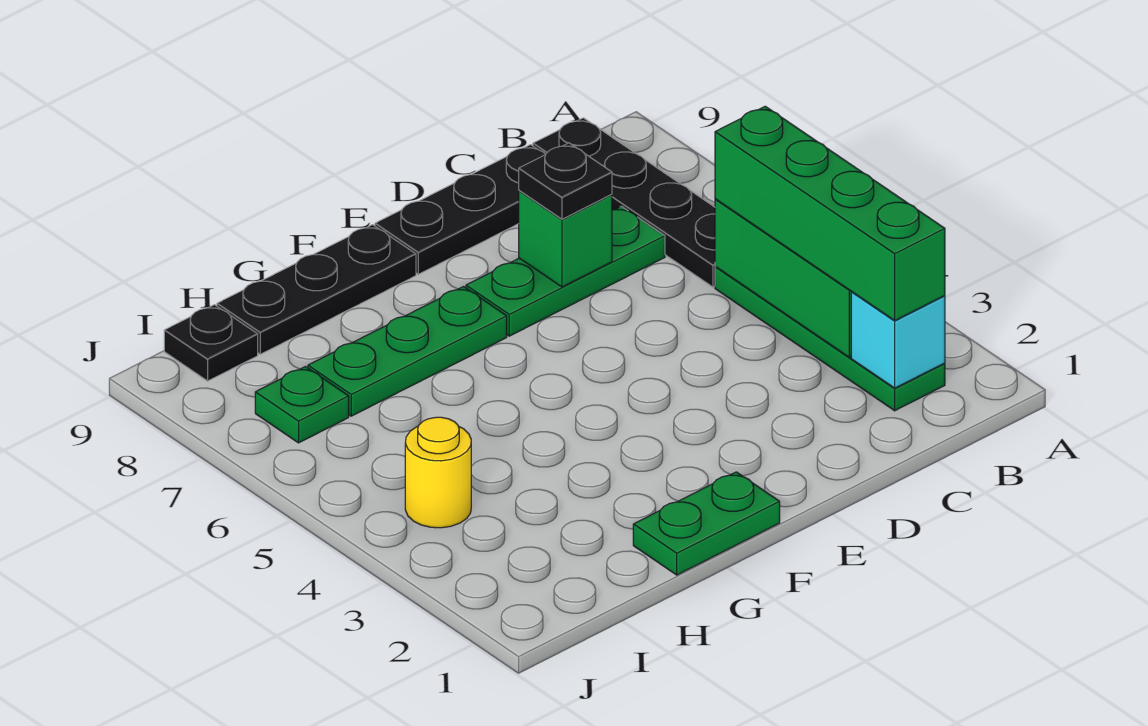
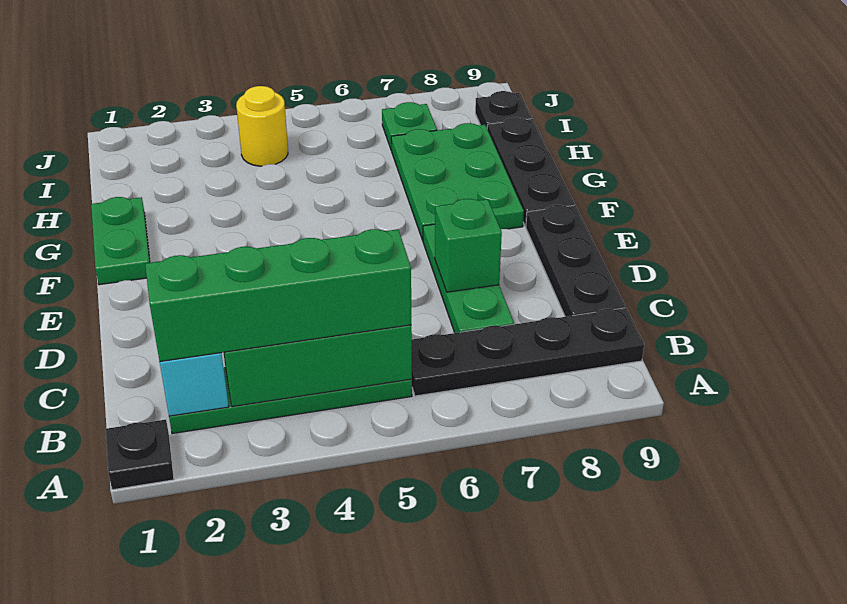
black 1x1 plate [519,143,612,219] -> black 1x1 plate moved to [106,420,174,490]
green 1x3 plate [308,287,507,416] -> green 2x3 plate [391,123,524,240]

